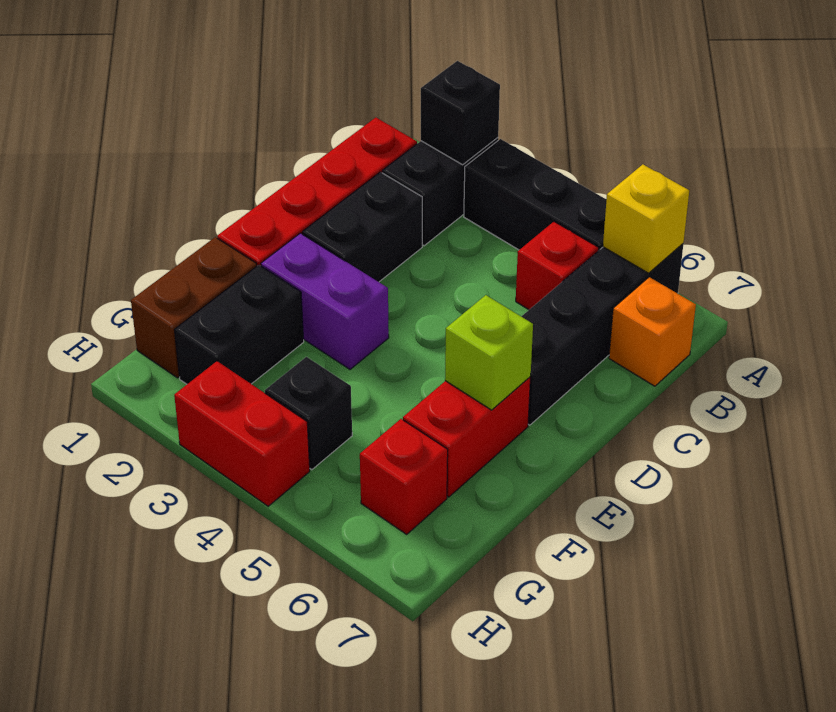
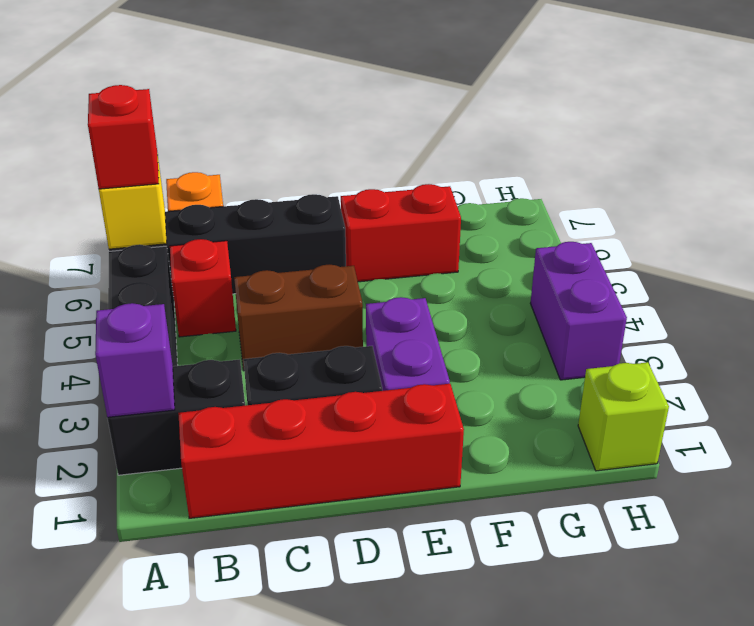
black 1x1 brick [421,61,500,165] -> purple 1x1 brick [95,303,175,417]
lime 1x1 brick [445,295,533,410] -> lime 1x1 brick moved to [578,362,669,471]
brown 1x2 brick [131,237,257,378] -> brown 1x2 brick moved to [234,265,363,371]
black 1x2 brick [175,265,304,384] -> none
black 1x1 brick [265,357,352,470] -> none
red 1x1 brick [360,419,448,534] -> red 1x1 brick moved to [88,85,159,189]
red 1x2 brick [174,361,310,506] -> purple 1x2 brick [530,242,627,380]

